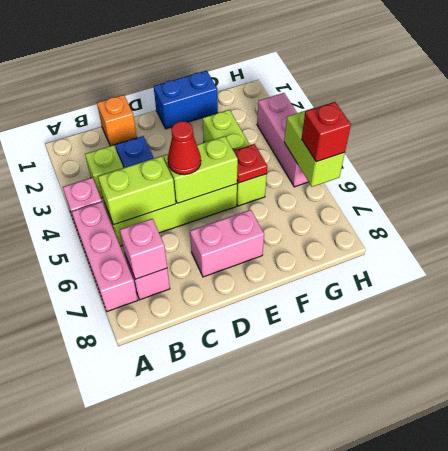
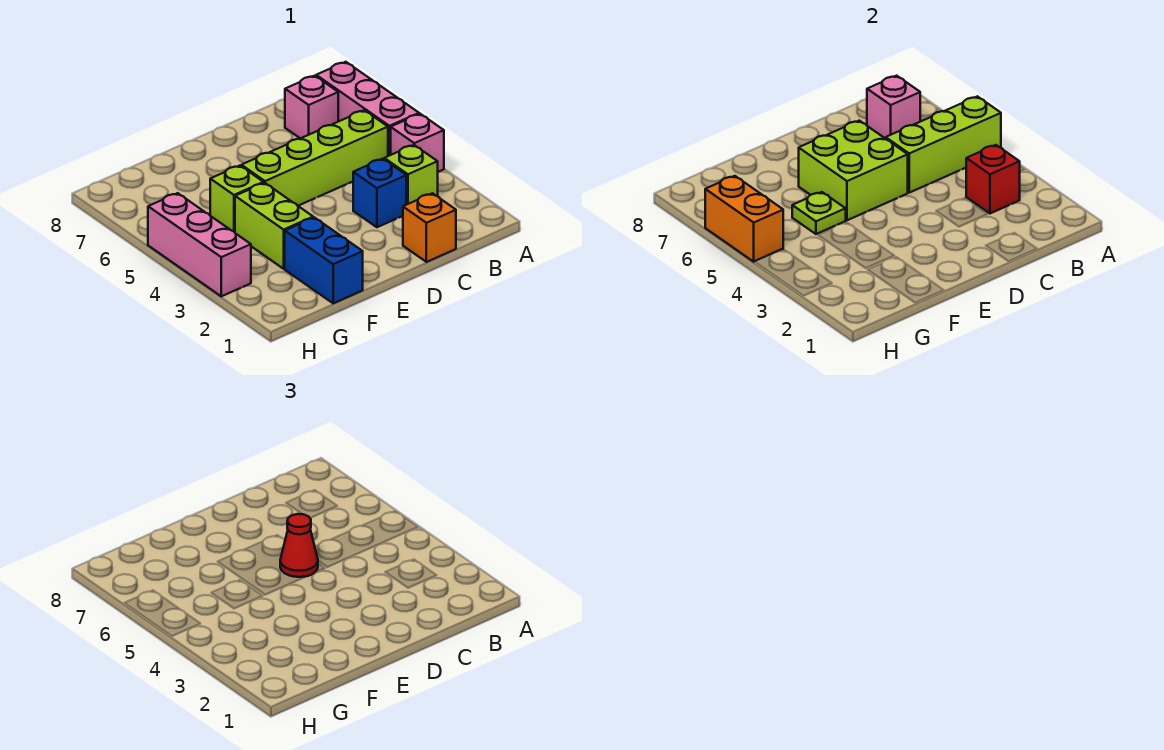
lime 1x2 brick [98,156,176,225] -> lime 1x3 brick [886,96,1001,193]
lime 1x2 brick [164,136,238,203] -> lime 2x2 brick [799,121,908,220]
pink 1x2 brick [190,210,264,277] -> none
blue 1x2 brick [154,71,218,129] -> blue 1x2 brick turned to [285,217,363,303]
red 1x1 plate [234,144,267,183] -> lime 1x1 plate [792,192,846,234]
lime 1x2 brick [284,108,345,187] -> orange 1x2 brick [705,176,783,262]
red 1x1 brick [302,102,351,162] -> red 1x1 brick moved to [966,145,1020,213]

